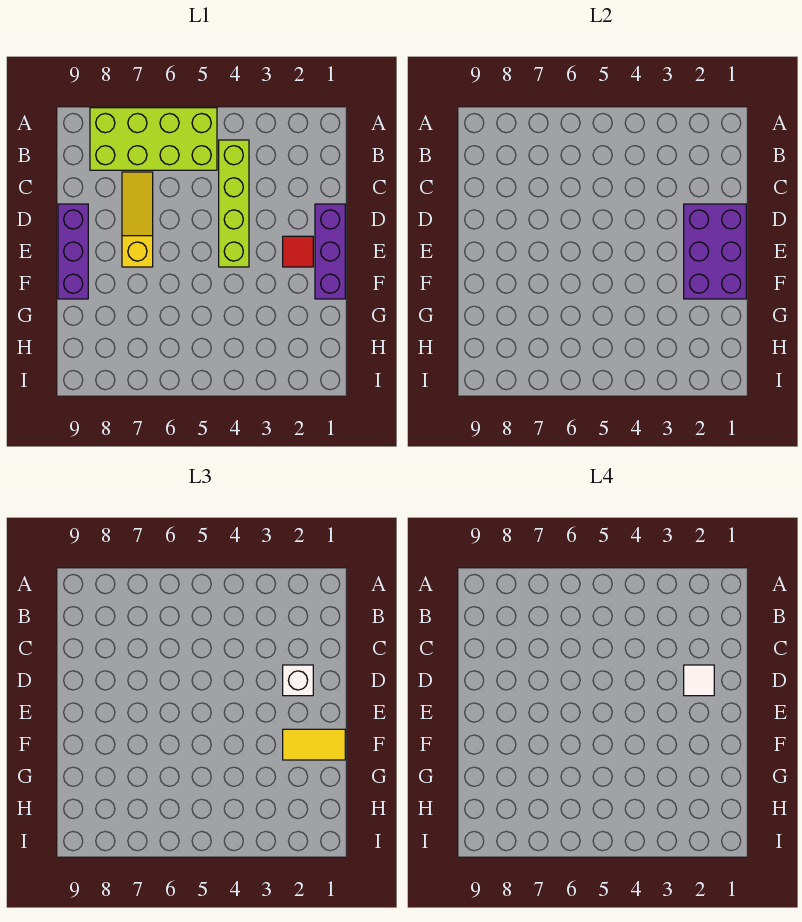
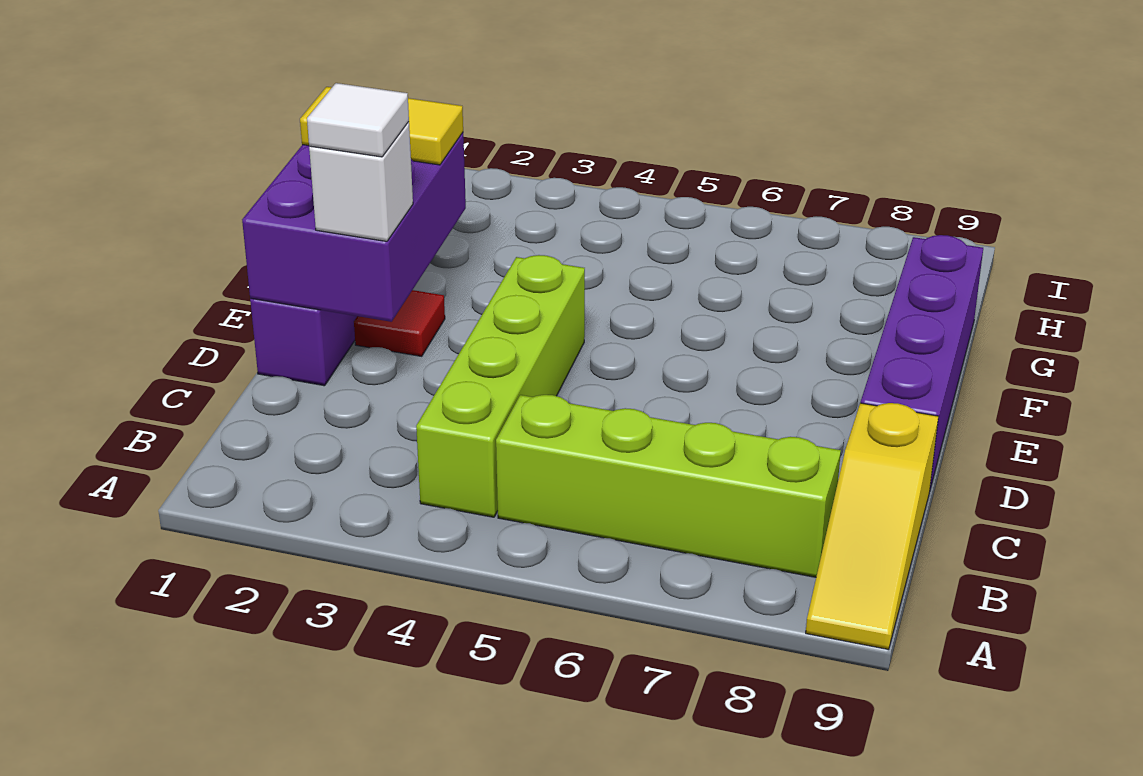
lime 2x4 brick [90,108,217,170] -> lime 1x4 brick [496,395,841,577]
yellow 1x3 slope [122,172,153,267] -> yellow 1x3 slope moved to [806,403,939,649]
purple 1x3 brick [58,204,88,299] -> purple 1x4 brick [861,235,983,489]

